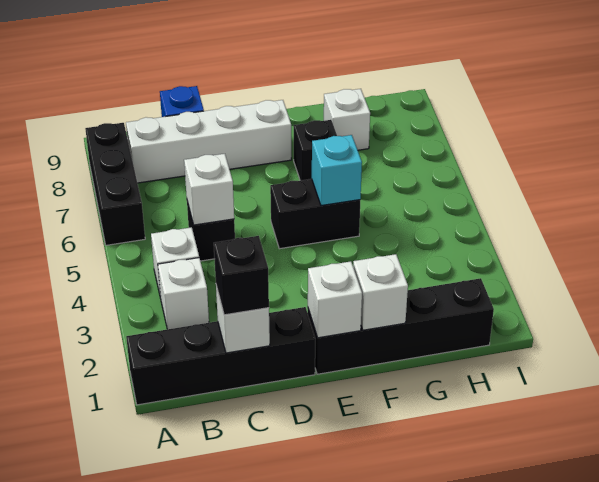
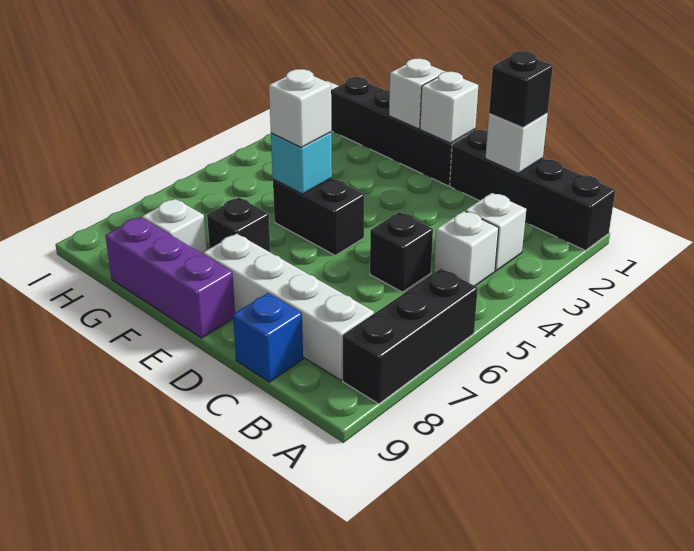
white 1x1 brick [184,154,234,225] -> white 1x1 brick moved to [269,69,331,147]
none -> purple 1x3 brick [105,217,235,338]

